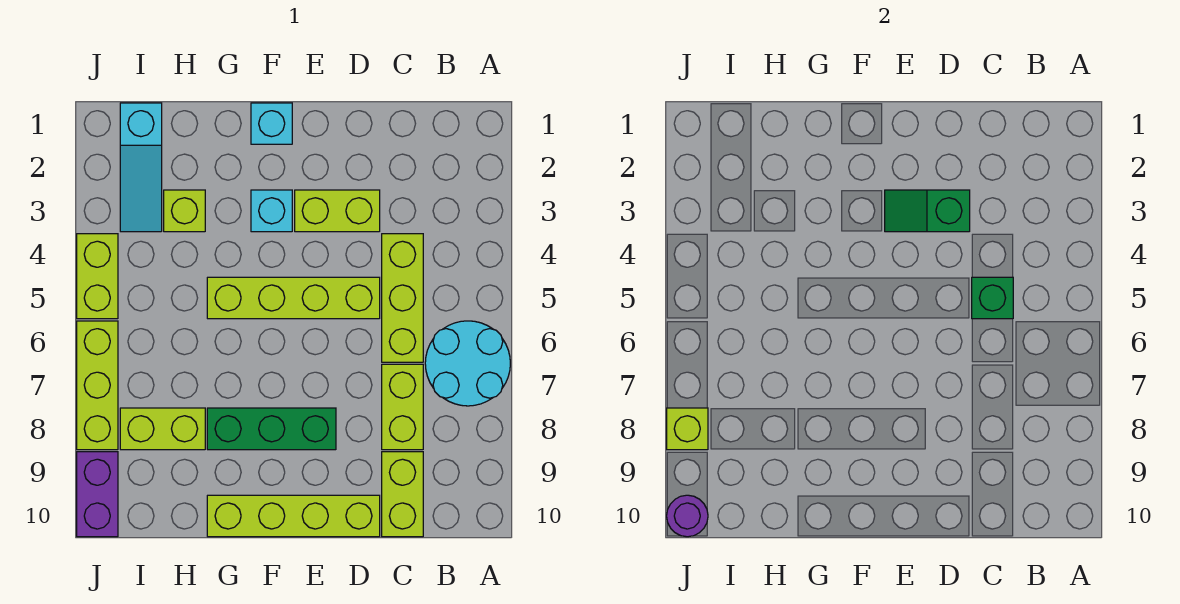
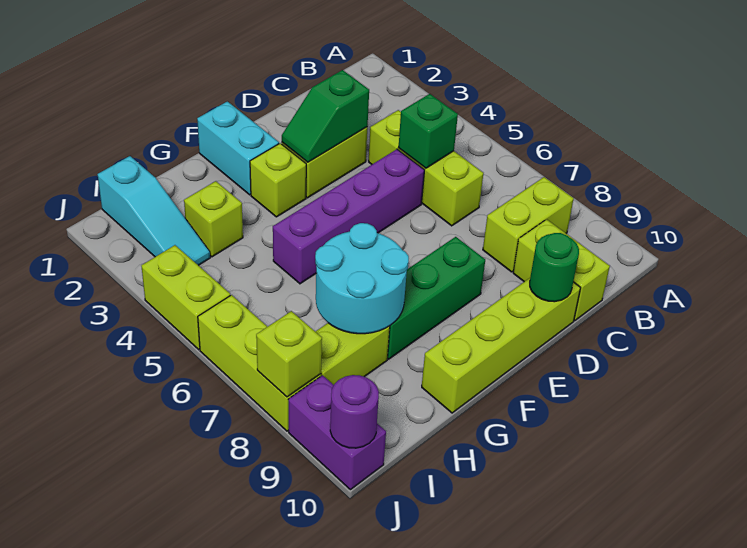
cyan 2x2 round brick [425,321,510,406] -> cyan 2x2 round brick moved to [315,223,409,334]
lime 1x2 brick [382,364,423,450] -> lime 1x2 brick turned to [483,177,574,272]
lime 1x4 brick [207,277,380,319] -> purple 1x4 brick [273,149,424,284]
none -> green 1x1 round brick [530,233,579,302]
cyan 1x1 brick [251,103,292,144] -> cyan 1x2 brick [197,101,279,195]
cyan 1x1 brick [251,190,292,232] -> lime 1x1 brick [250,143,306,217]

